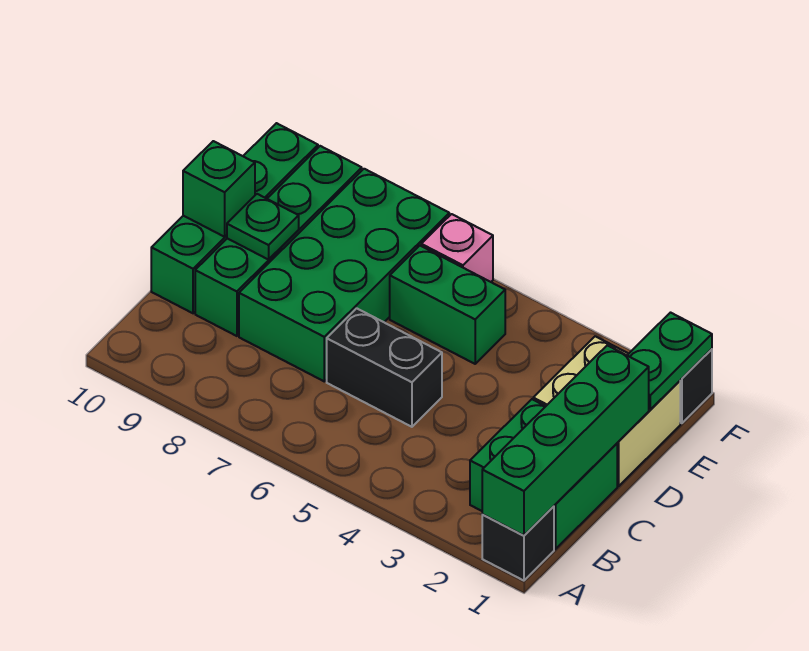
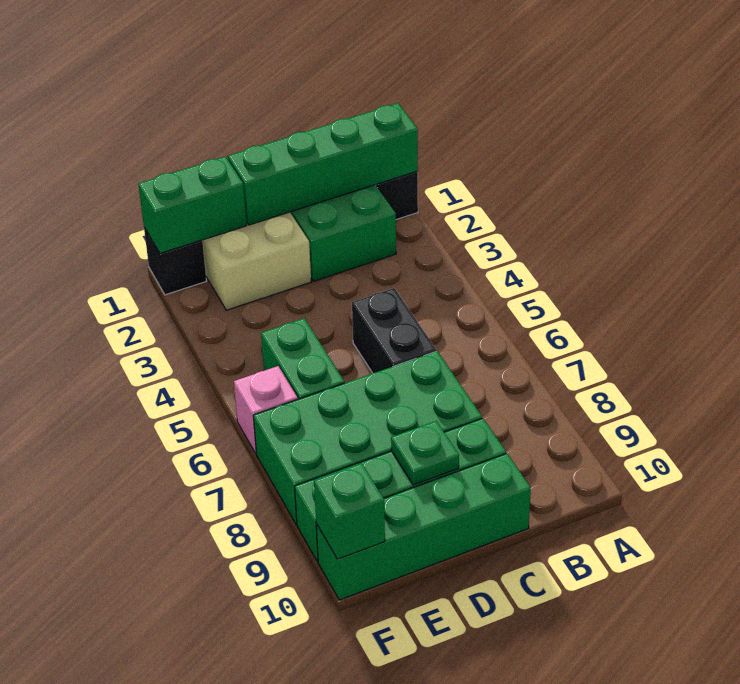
green 1x1 brick [183,141,255,237] -> green 1x1 brick moved to [314,463,385,559]
green 1x2 plate [627,313,712,410] -> green 1x2 brick [139,156,247,253]

